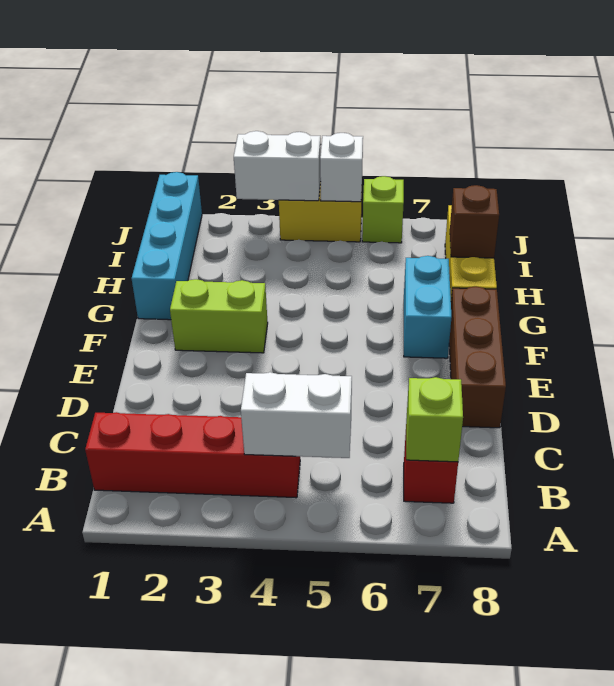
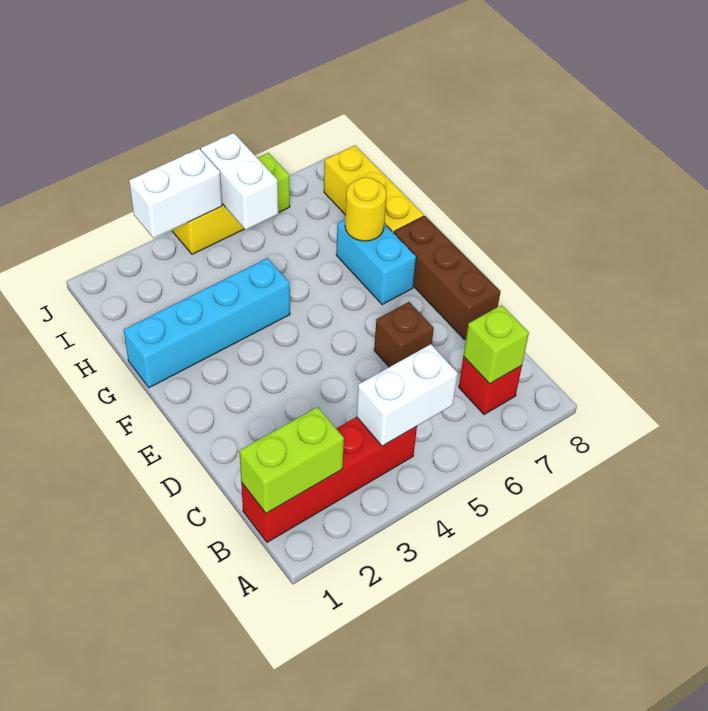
lime 1x2 brick [170,279,268,353] -> lime 1x2 brick moved to [239,407,344,513]
cyan 1x4 brick [132,172,202,320] -> cyan 1x4 brick turned to [124,258,290,388]
none -> yellow 1x1 round brick [345,177,386,241]
brown 1x1 brick [450,185,499,258] -> brown 1x1 brick moved to [374,302,434,367]
white 1x1 brick [320,133,363,202] -> white 1x2 brick [201,133,278,230]

